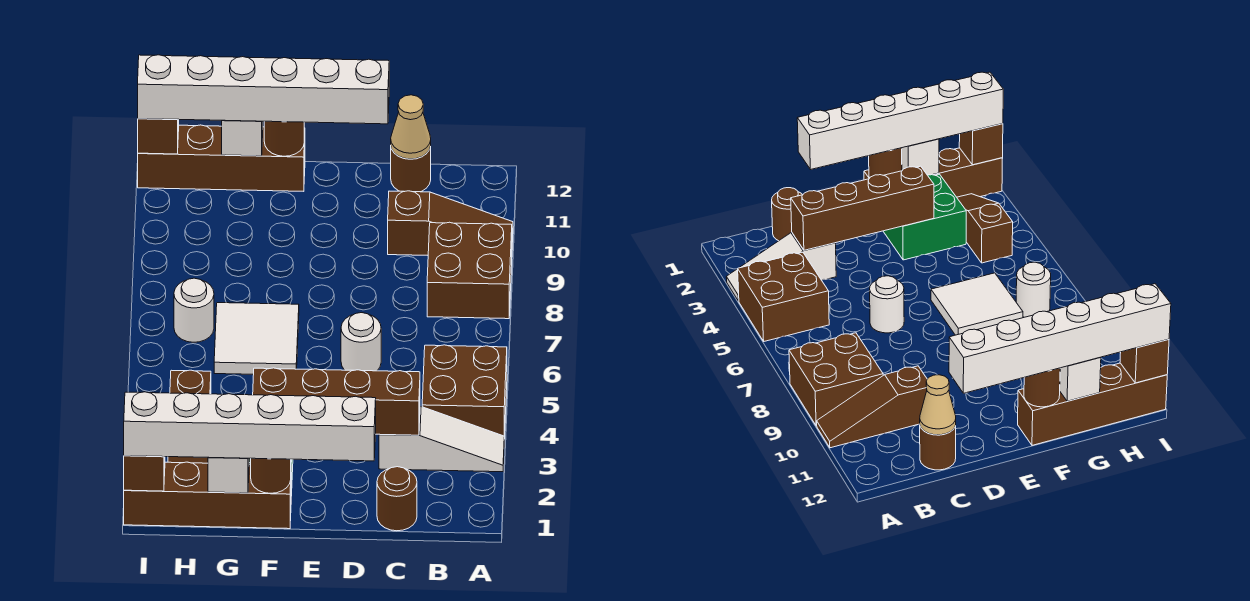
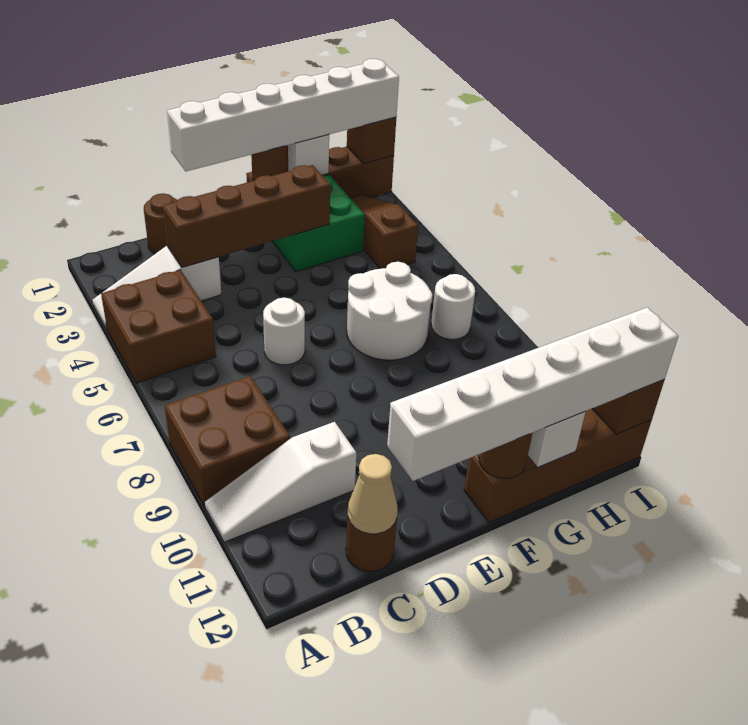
brown 1x3 slope [388,191,513,255] -> white 1x3 slope [205,422,356,542]
white 2x2 tile [214,303,299,374] -> white 2x2 round brick [347,262,432,360]

